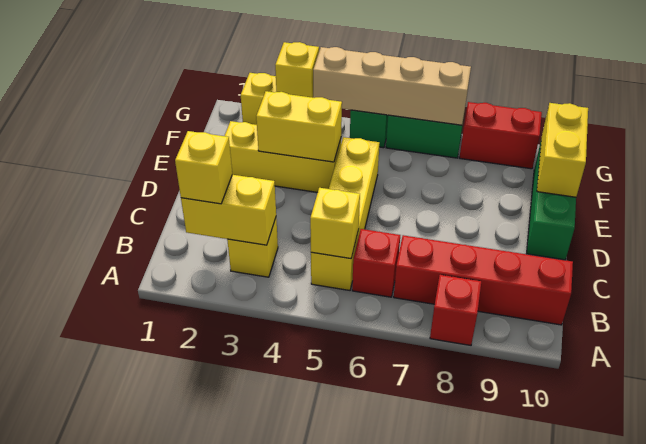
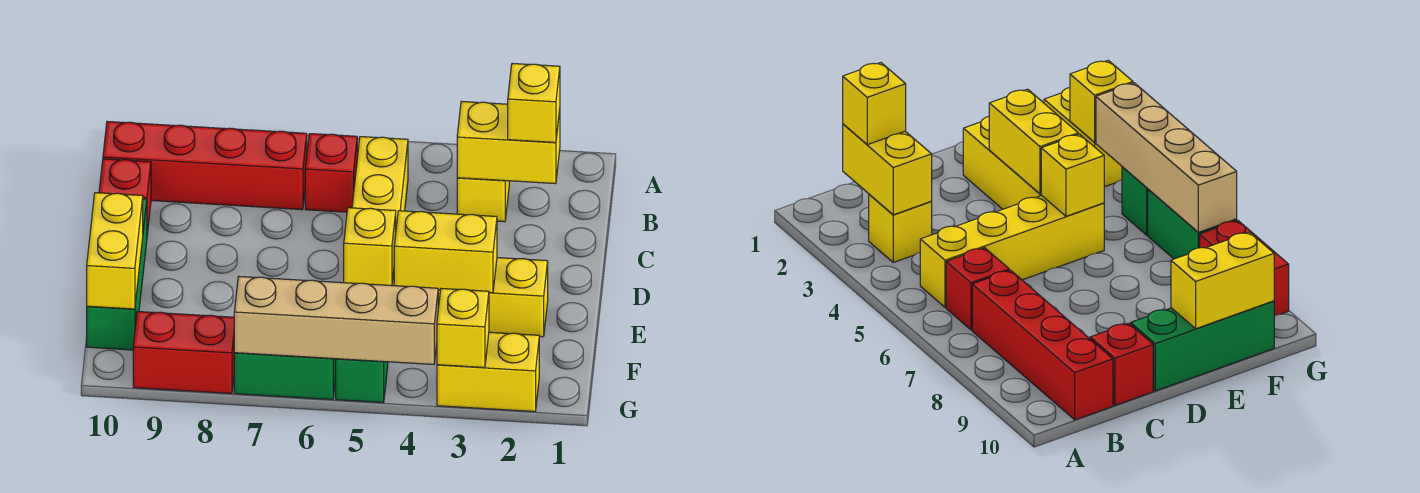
red 1x1 brick [430,275,481,345] -> red 1x1 brick moved to [99,159,151,234]
yellow 1x1 brick [310,188,360,259] -> yellow 1x1 brick moved to [344,208,396,286]

